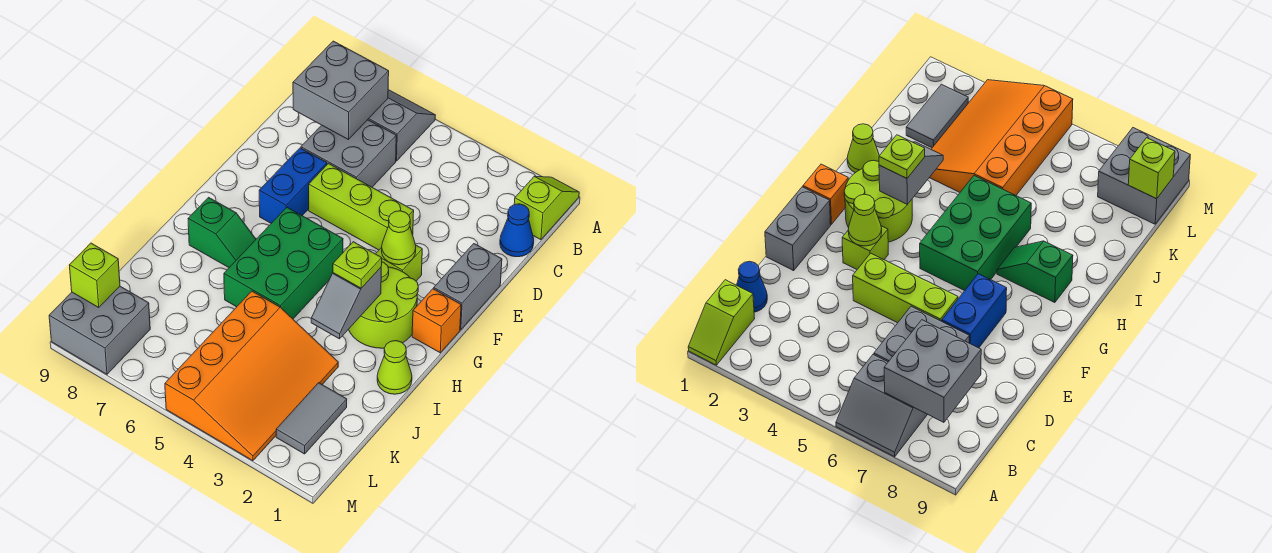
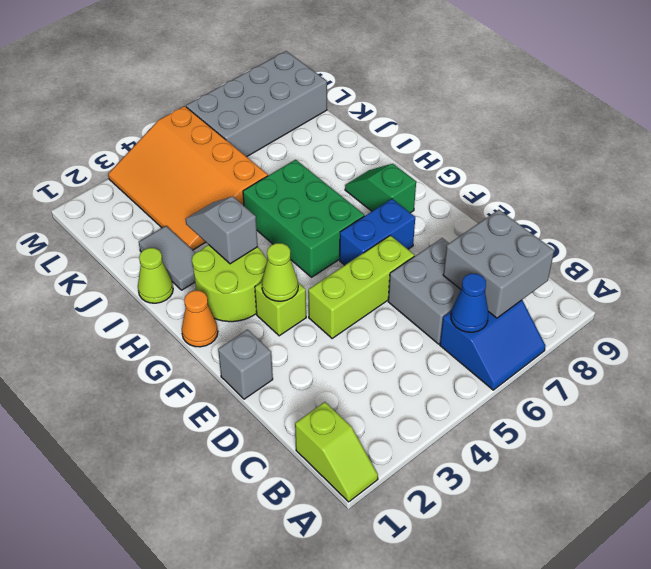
grey 2x2 slope [368,90,435,161] -> blue 2x2 slope [440,300,546,390]
blue 1x1 cone [500,204,534,257] -> blue 1x1 cone moved to [451,273,488,332]
grey 1x2 brick [434,244,502,330] -> grey 1x1 brick [218,330,273,399]
blue 1x2 brick [259,148,327,223] -> blue 1x2 brick turned to [340,199,415,265]
orange 1x1 brick [412,289,461,353] -> orange 1x1 cone [182,290,218,347]
lime 1x1 plate [333,242,382,288] -> none
green 1x2 slope [188,197,256,267] -> green 1x2 slope turned to [345,164,416,213]
grey 1x2 tile [276,383,347,454] -> grey 1x2 tile moved to [139,226,195,290]
grey 2x2 brick [49,286,150,374] -> grey 2x4 brick [186,51,327,157]
lime 1x1 brick [70,243,120,308] -> none

